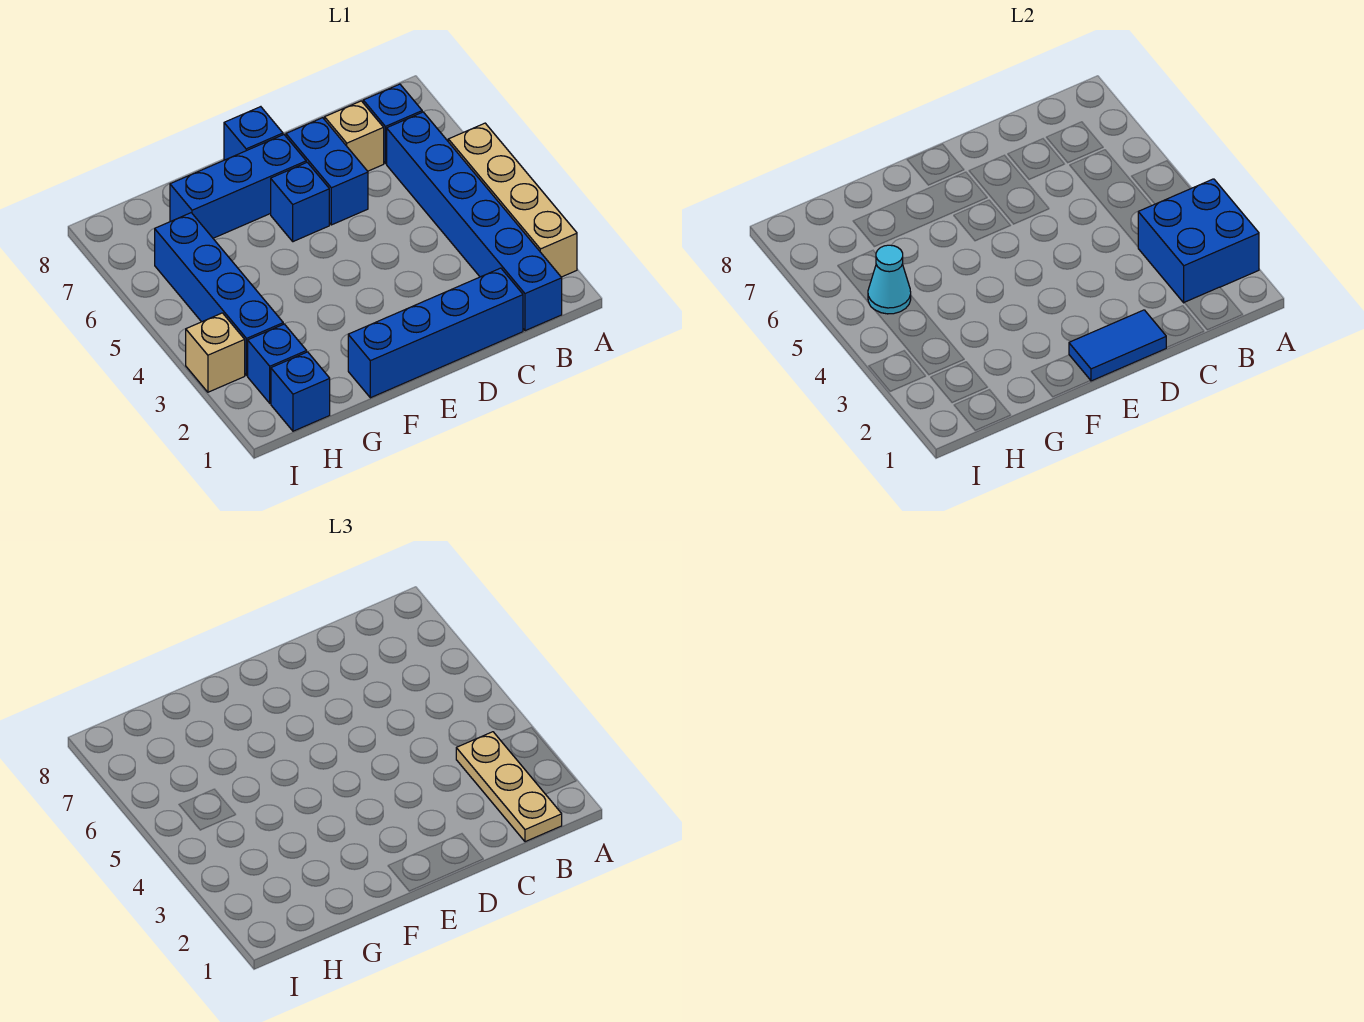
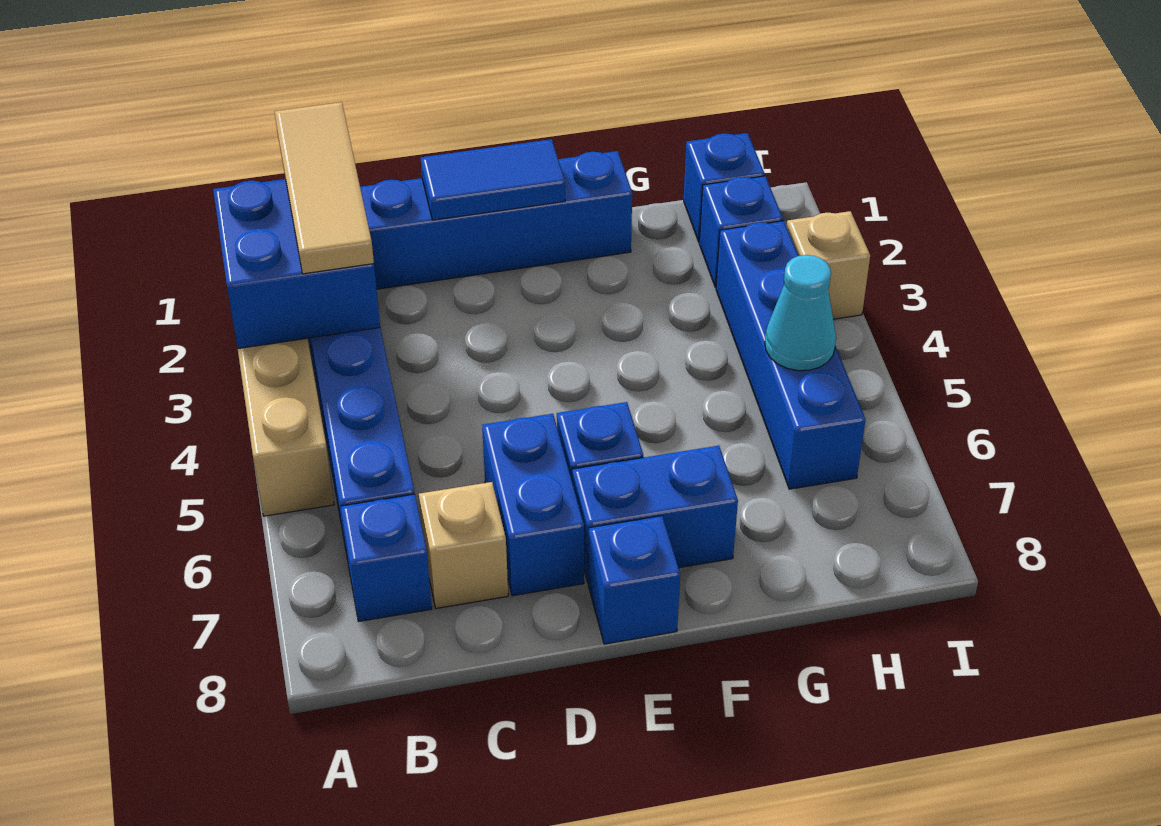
tan 1x3 plate [456,732,562,842] -> tan 1x3 tile [275,102,374,274]
blue 1x3 brick [170,134,306,238] -> blue 1x2 brick [572,446,738,582]

